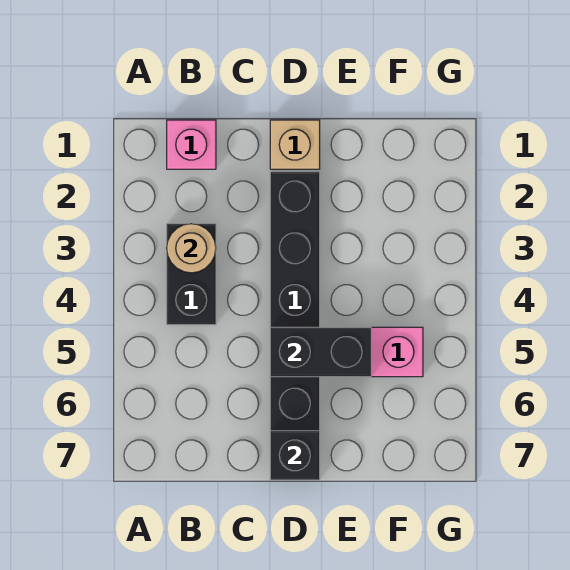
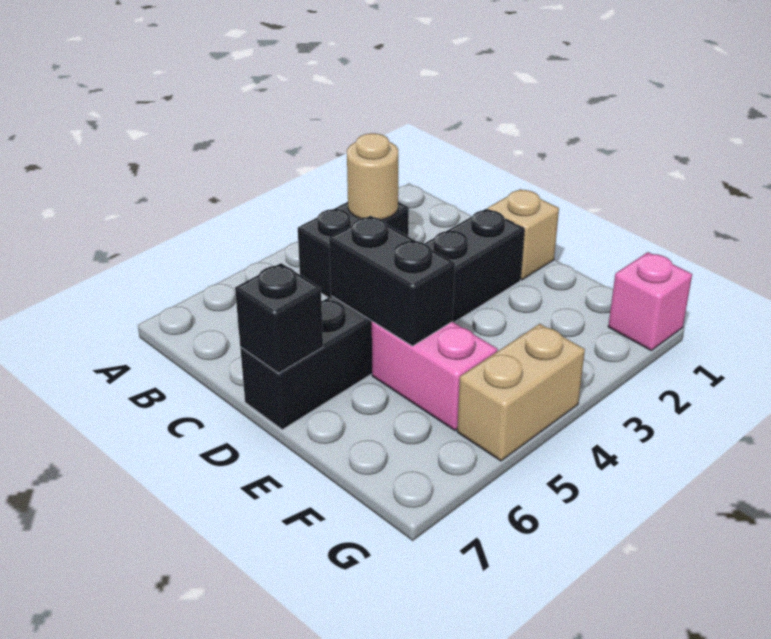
pink 1x1 brick [167,120,216,169] -> pink 1x1 brick moved to [608,252,692,350]
none -> tan 1x2 brick [457,324,585,461]

